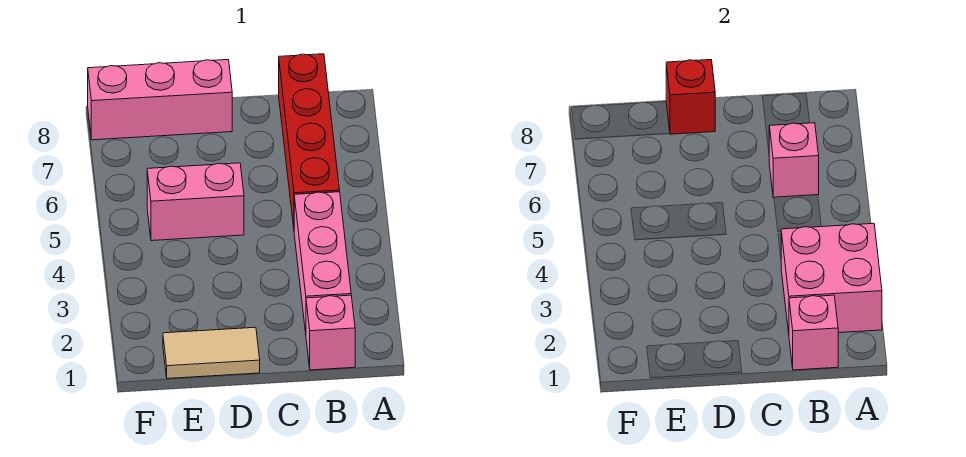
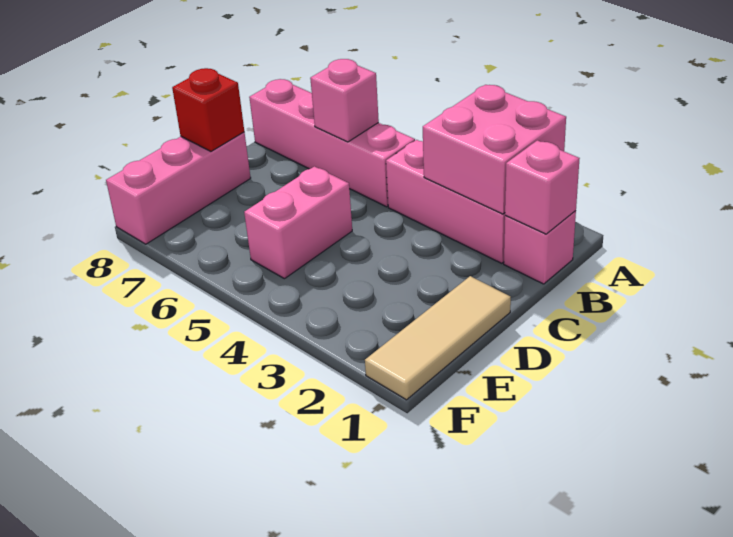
red 1x4 brick [279,54,340,227] -> pink 1x4 brick [249,79,415,207]
tan 1x2 tile [163,327,260,379] -> tan 1x3 tile [365,276,511,400]

